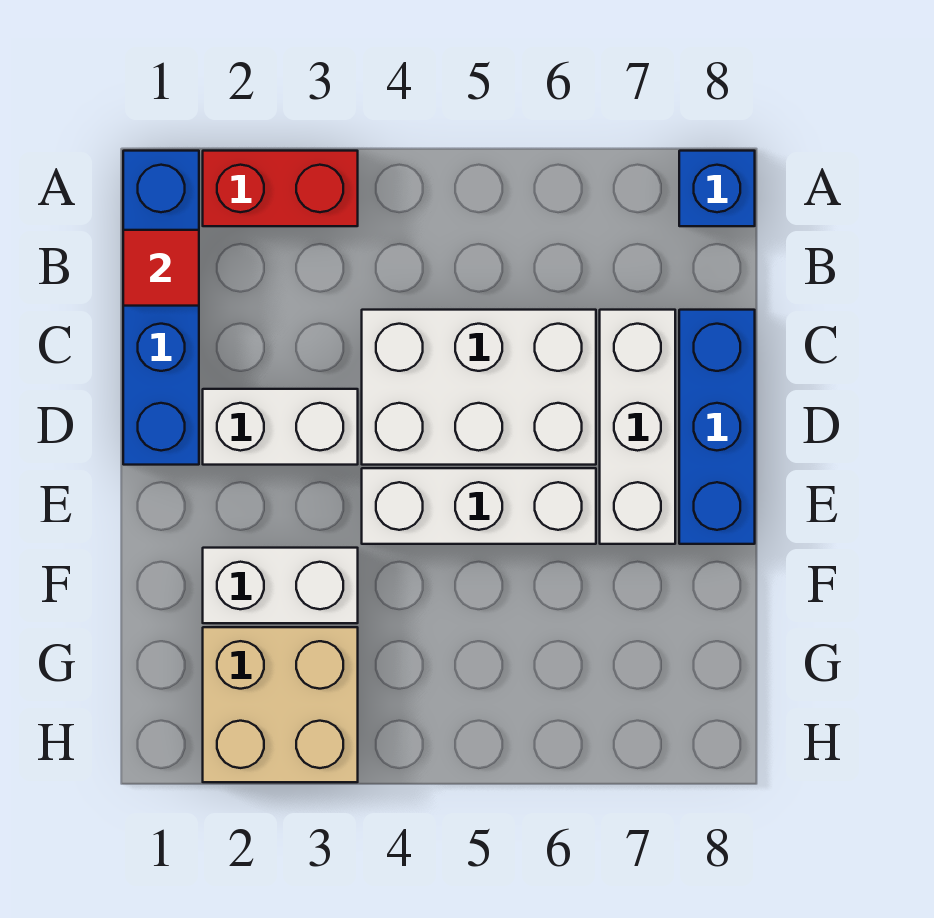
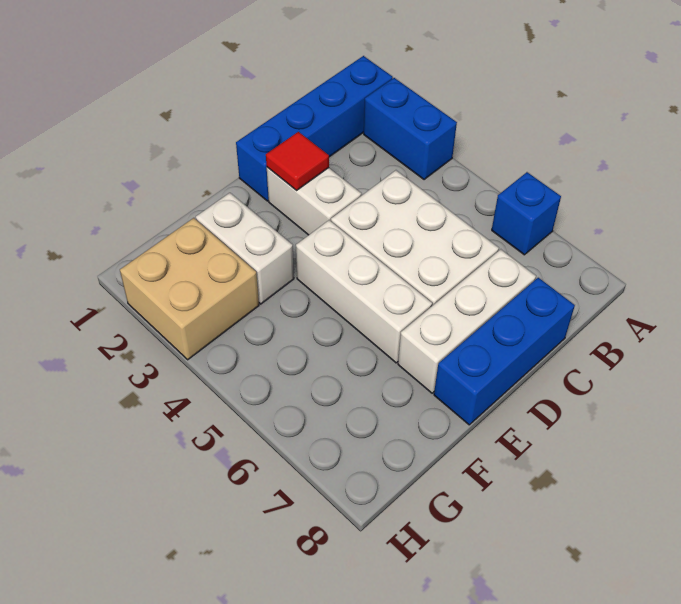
red 1x2 brick [203,151,358,226] -> blue 1x2 brick [364,78,457,180]
blue 1x1 brick [679,151,755,226] -> blue 1x1 brick moved to [492,172,561,255]
red 1x1 tile [123,230,199,306] -> red 1x1 tile moved to [266,132,329,191]

